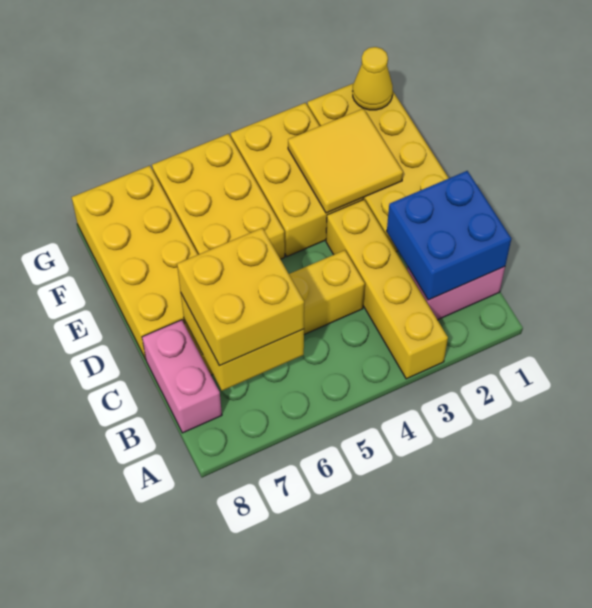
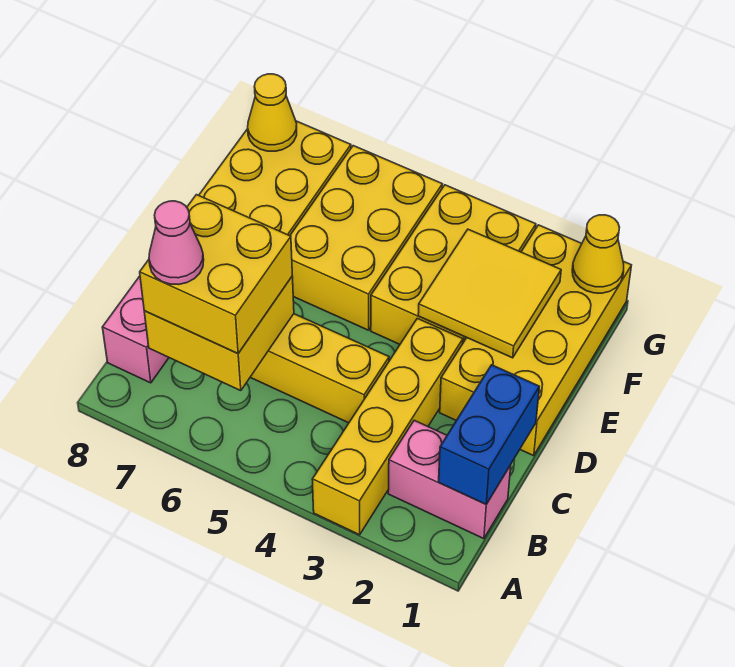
blue 2x2 brick [387,171,511,300] -> blue 1x2 brick [439,365,539,504]
none -> pink 1x1 cone [149,201,204,285]
none -> yellow 1x1 cone [248,74,297,151]

